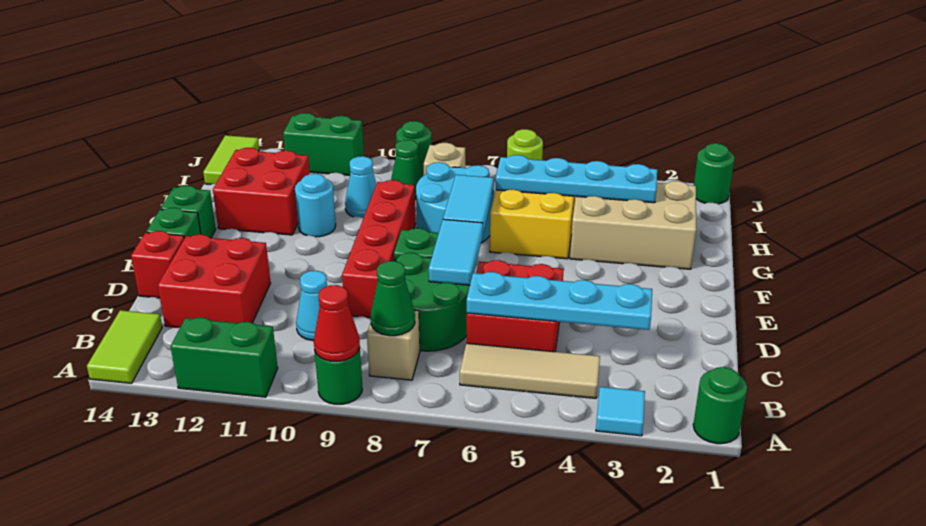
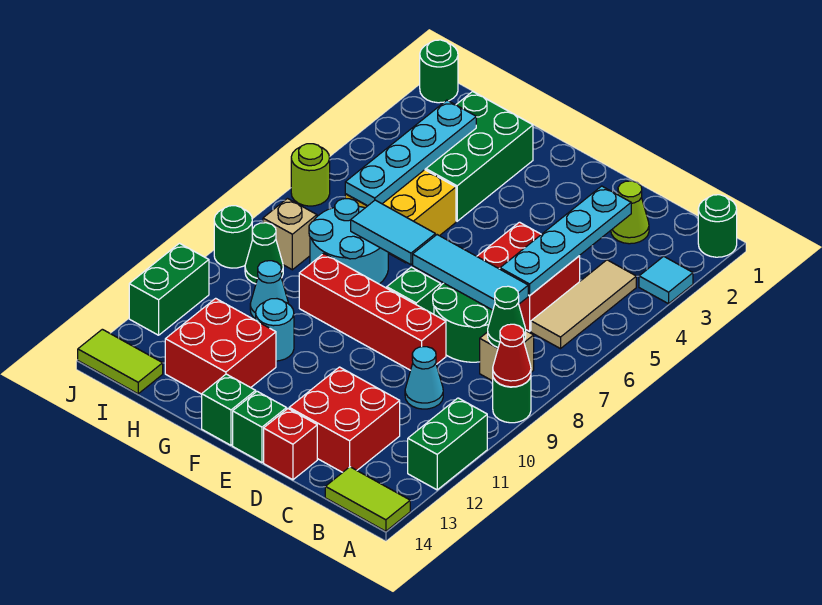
none -> lime 1x1 cone [611,181,649,244]
cyan 1x2 tile [429,219,483,285] -> cyan 1x3 tile [413,235,528,310]
tan 2x3 brick [570,181,696,269] -> green 2x3 brick [425,91,533,221]

